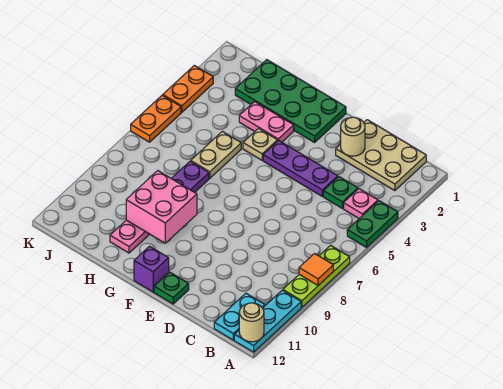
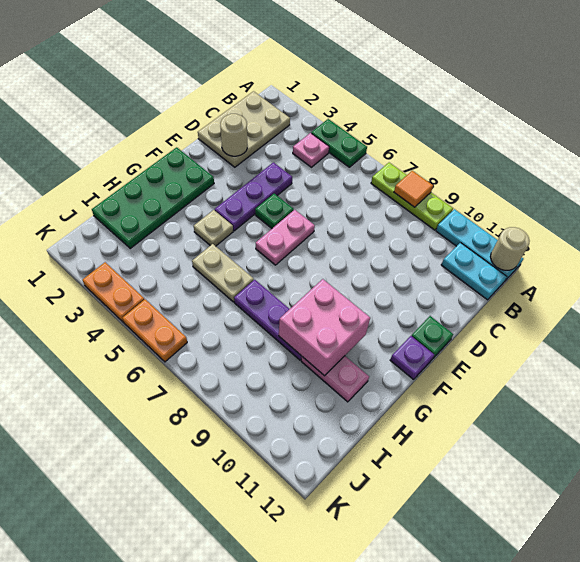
green 1x1 plate [323,177,358,209] -> green 1x1 plate moved to [255,194,294,228]
purple 1x1 brick [134,246,169,292] -> purple 1x1 plate [390,336,434,379]
pink 1x2 plate [239,102,294,142] -> pink 1x2 plate moved to [256,210,315,265]

